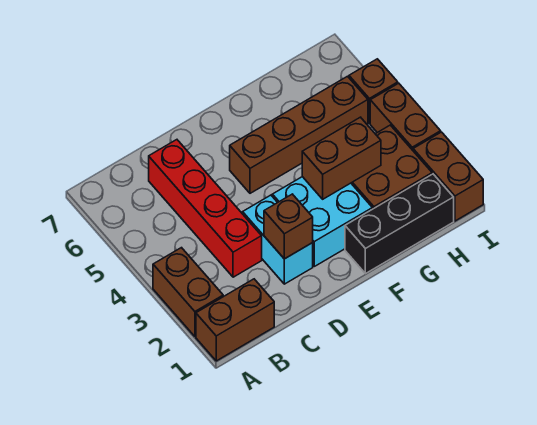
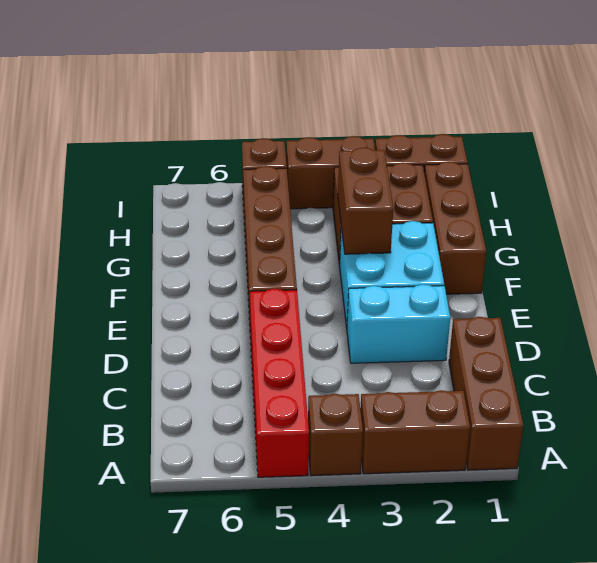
brown 1x2 brick [196,279,274,361] -> brown 1x3 brick [449,317,523,470]
red 1x4 brick [149,140,262,277] -> red 1x4 brick turned to [250,289,309,477]
brown 1x1 brick [264,194,313,259] -> brown 1x1 brick moved to [308,394,363,476]
black 1x3 brick [345,174,454,274] -> brown 1x3 brick [424,162,486,294]

